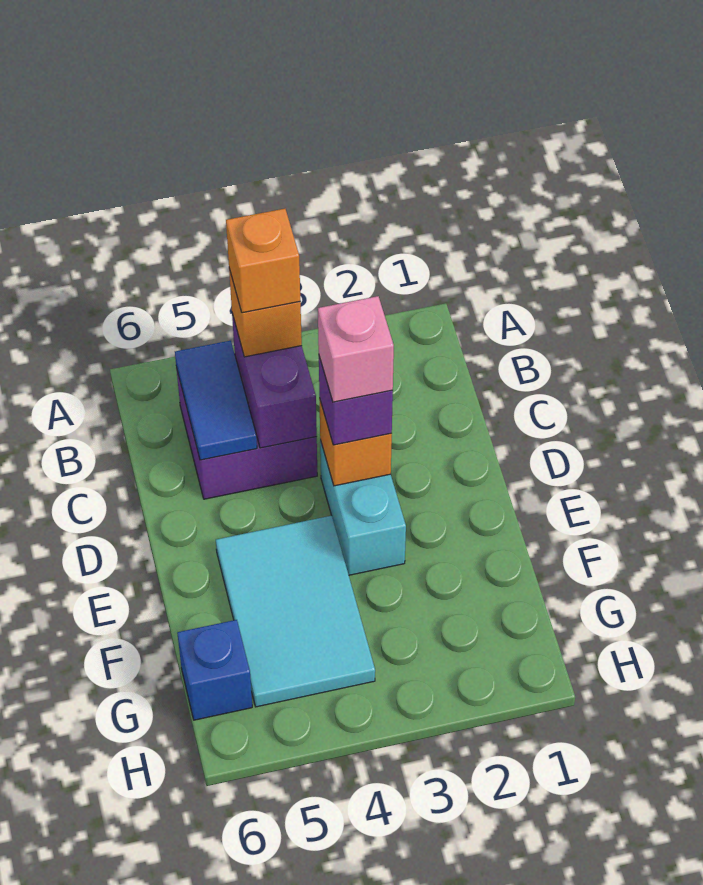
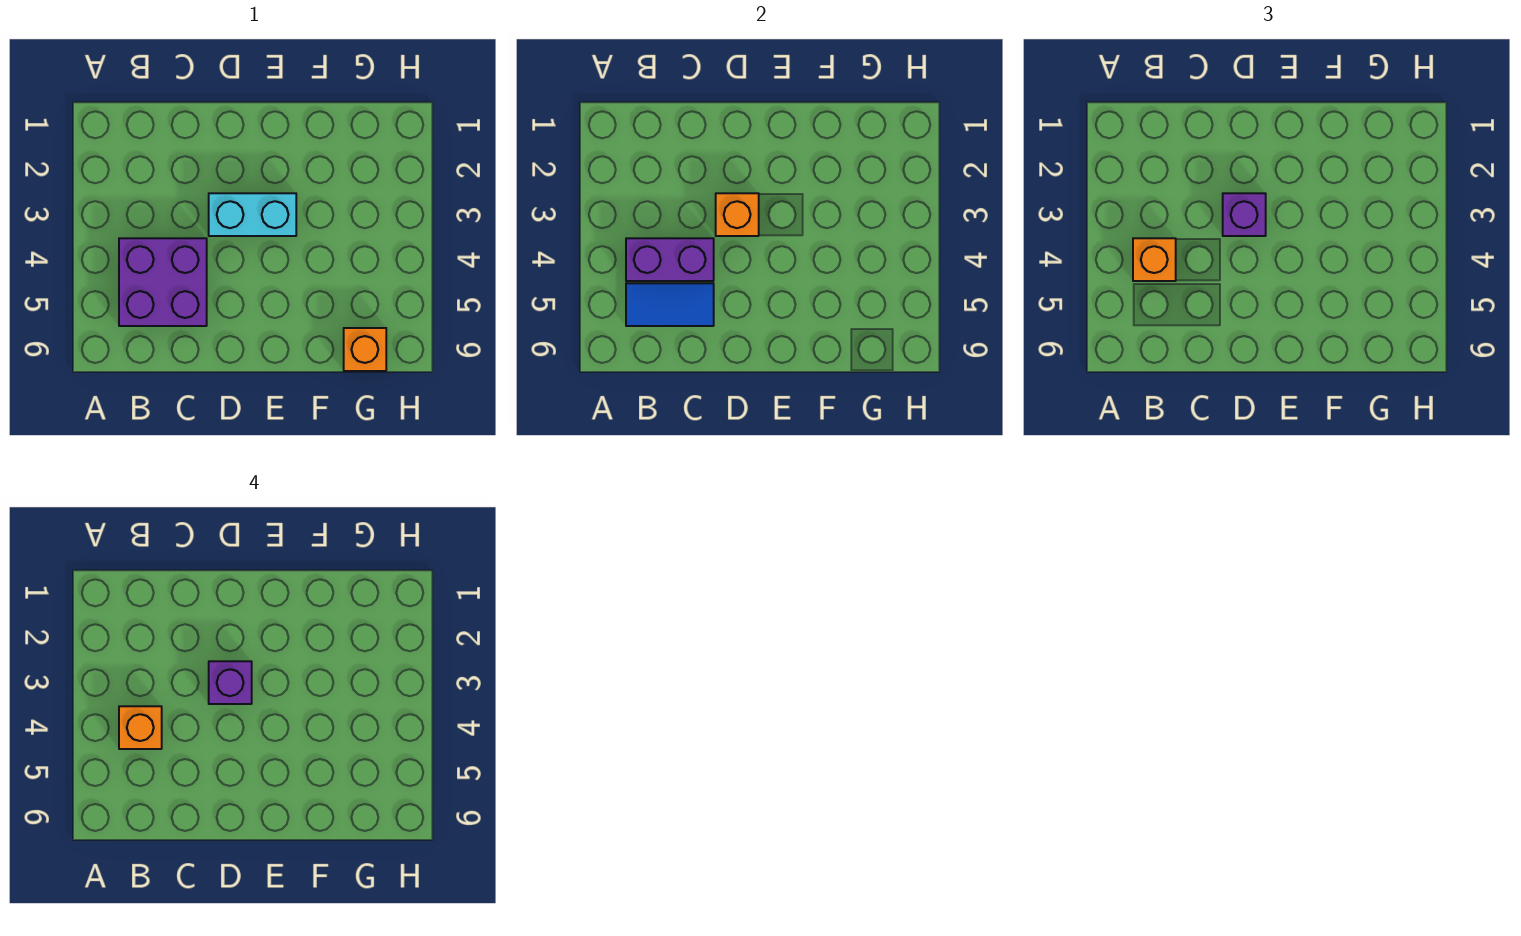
pink 1x1 brick [318,296,394,402] -> purple 1x1 brick [209,661,252,704]
cyan 2x3 tile [216,516,375,707] -> none
blue 1x1 brick [177,620,252,720] -> orange 1x1 brick [344,328,386,371]

